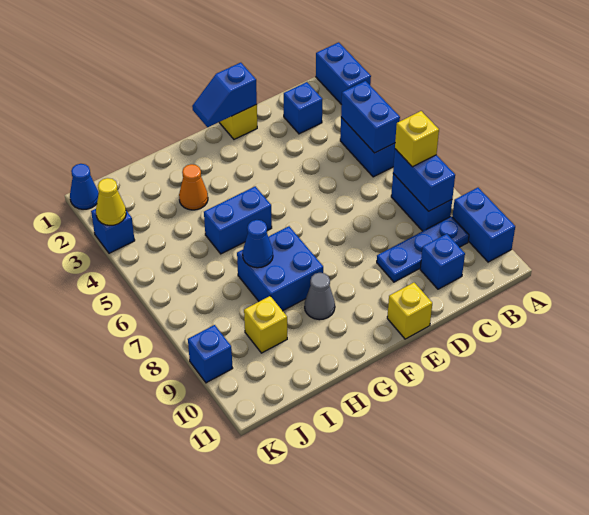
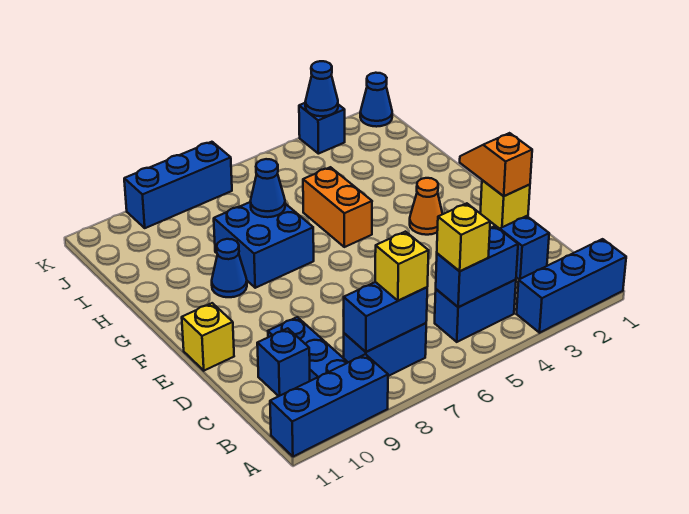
blue 1x2 brick [316,42,371,105] -> blue 1x3 brick [517,239,626,333]
blue 1x2 brick [452,188,515,262] -> blue 1x3 brick [270,354,388,457]
blue 1x2 slope [192,63,257,127] -> orange 1x2 slope [460,133,532,196]
blue 1x2 brick [204,186,272,254] -> orange 1x2 brick [303,167,372,247]
grey 1x1 cone [305,273,335,320] -> blue 1x1 cone [212,239,247,297]
orange 1x1 cone [179,164,208,210] -> orange 1x1 cone moved to [410,178,442,235]
yellow 1x1 brick [244,296,287,353] -> yellow 1x1 brick moved to [437,203,490,271]
yellow 1x1 cone [96,178,126,226] -> blue 1x1 cone [305,61,338,116]
blue 1x1 brick [188,325,233,383] -> blue 1x3 brick [124,142,232,228]

